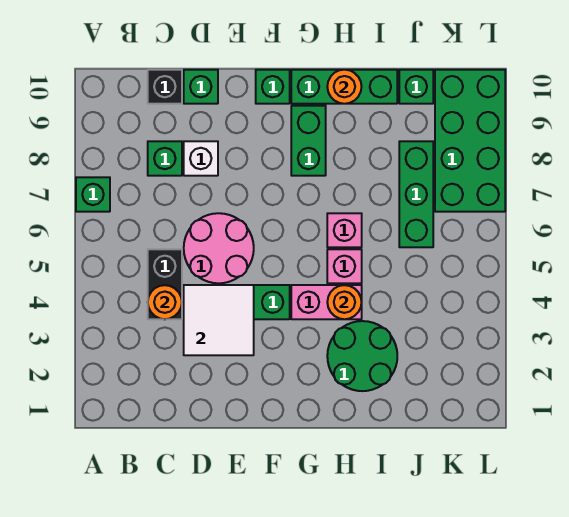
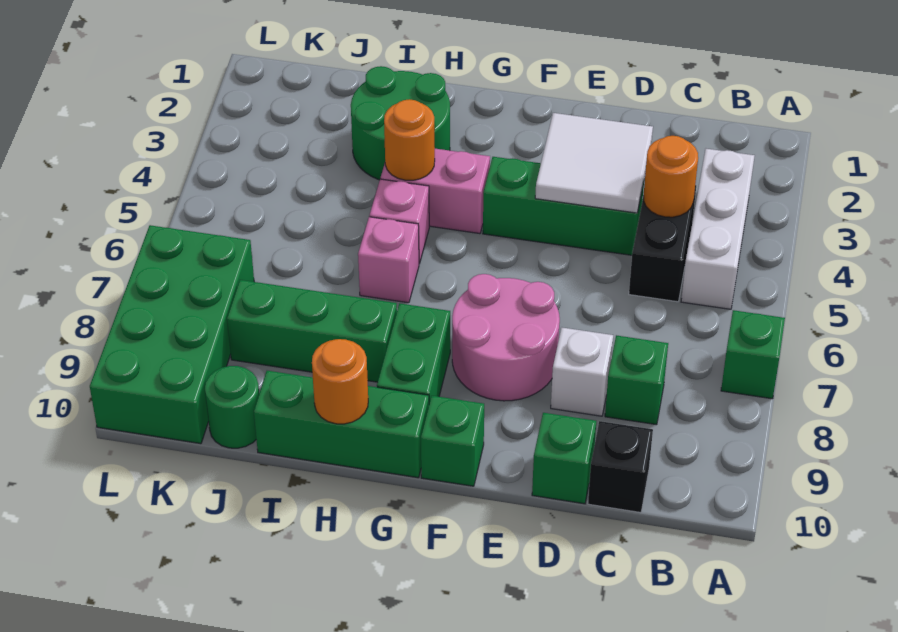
none -> white 1x3 brick [681,149,755,309]
pink 2x2 round brick [184,213,254,283] -> pink 2x2 round brick moved to [452,274,560,401]
green 1x3 brick [399,141,433,247] -> green 1x3 brick turned to [227,280,397,382]
green 1x1 brick [399,70,433,104] -> green 1x1 round brick [205,366,259,448]

